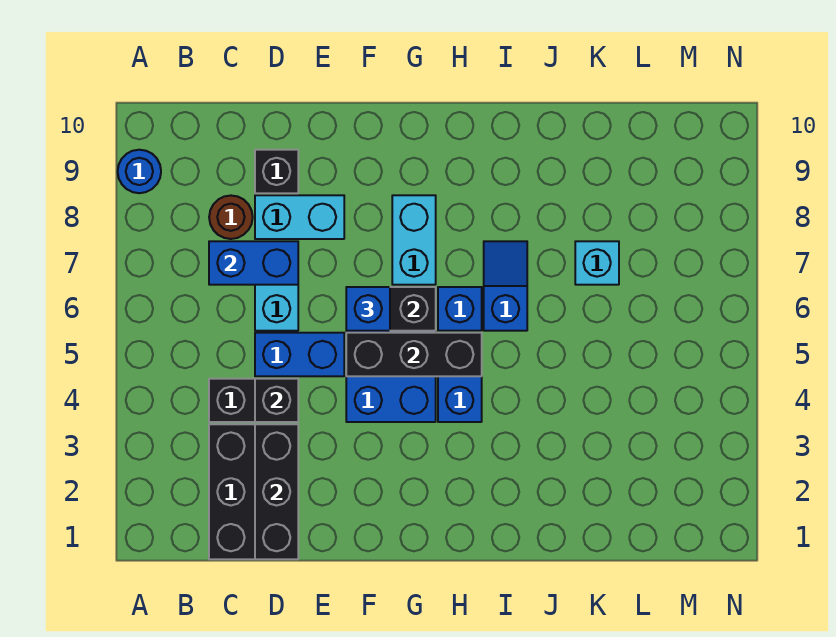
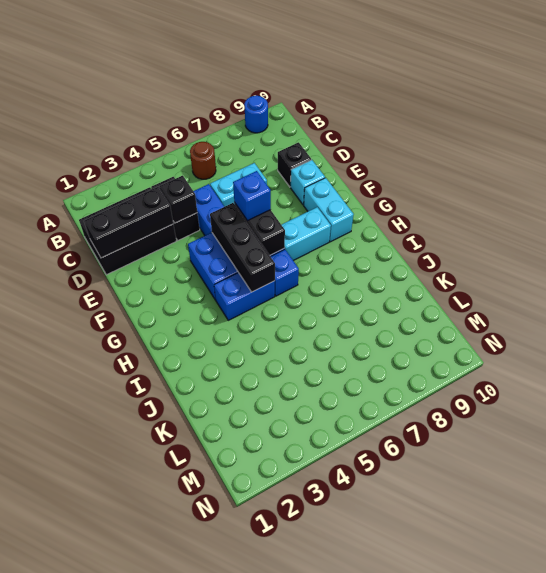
blue 1x2 brick [209,241,298,285] -> none
brown 1x1 round brick [209,196,253,239] -> brown 1x1 round brick moved to [190,142,216,179]
cyan 1x2 brick [255,195,344,239] -> cyan 1x2 brick moved to [304,178,354,242]
blue 1x2 slope [484,241,527,331] -> none
cyan 1x1 brick [575,241,619,285] -> cyan 1x1 brick moved to [291,160,325,205]

